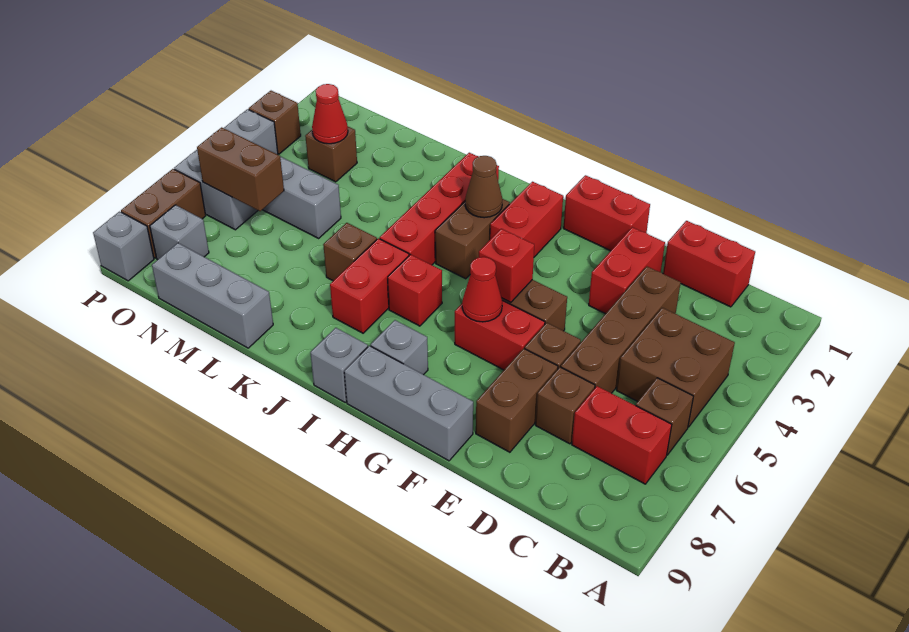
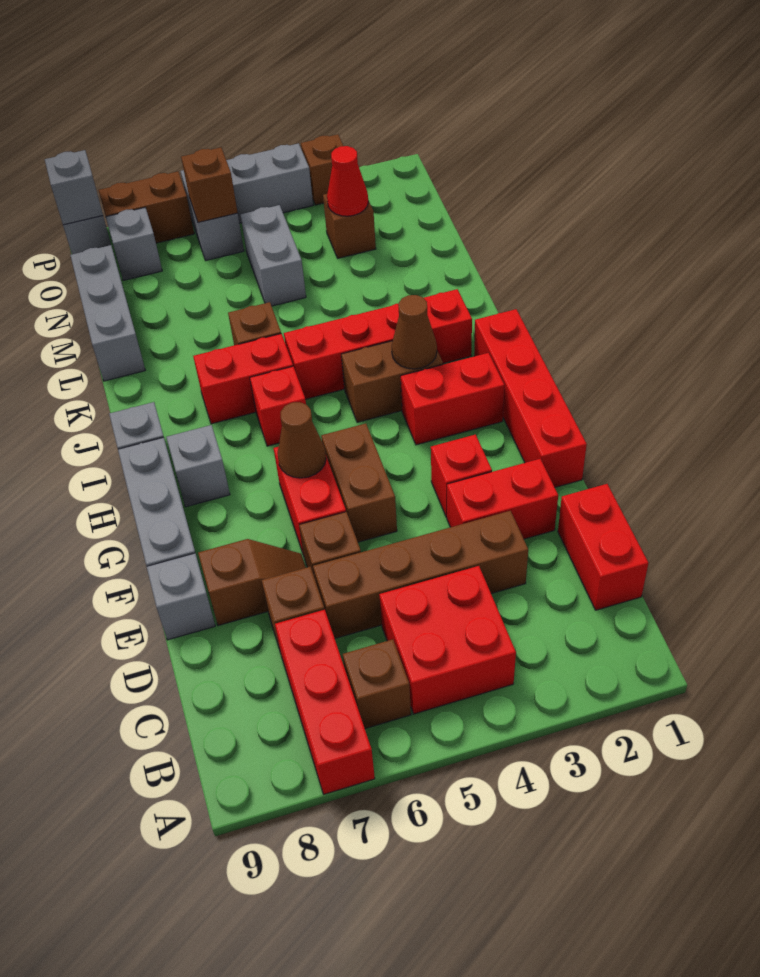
brown 2x2 brick [616,308,735,427] -> red 2x2 brick [379,566,516,714]
red 1x2 brick [572,386,672,484] -> red 1x3 brick [275,610,375,794]
brown 1x2 brick [476,348,558,452] -> brown 1x2 slope [198,539,306,626]
none -> grey 1x1 brick [147,553,215,640]
red 1x2 brick [563,175,650,251] -> red 1x4 brick [474,309,587,487]
red 1x1 brick [479,229,534,303] -> red 1x1 brick moved to [431,435,492,518]
red 1x1 cone [462,257,502,322] -> brown 1x1 cone [278,402,326,478]
brown 1x2 brick [197,127,284,211] -> brown 1x1 brick [181,147,238,222]
none -> grey 1x1 brick [45,150,103,225]

